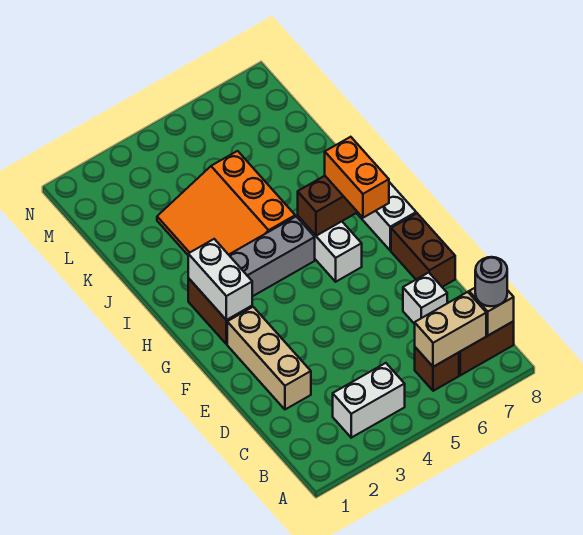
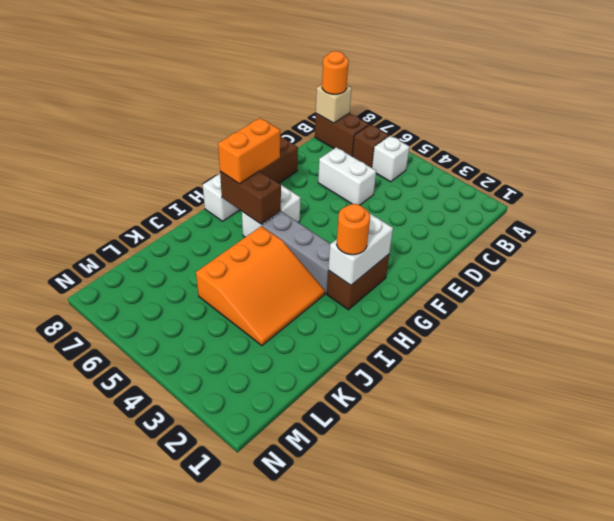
white 1x2 brick [333,363,405,438] -> white 1x2 brick moved to [318,147,376,205]
tan 1x2 brick [415,292,486,367] -> none
grey 1x1 round brick [475,257,507,306] -> orange 1x1 round brick [322,51,349,94]
tan 1x3 brick [227,307,311,409] -> none
white 1x1 brick [403,273,447,324] -> white 1x1 brick moved to [372,136,409,182]
none -> orange 1x1 round brick [337,204,370,255]

